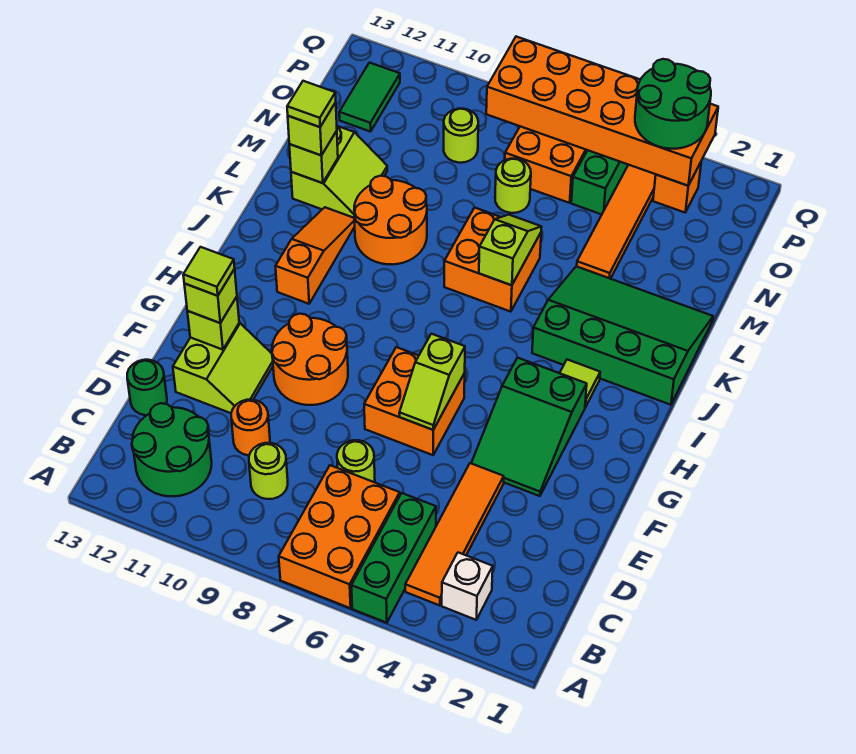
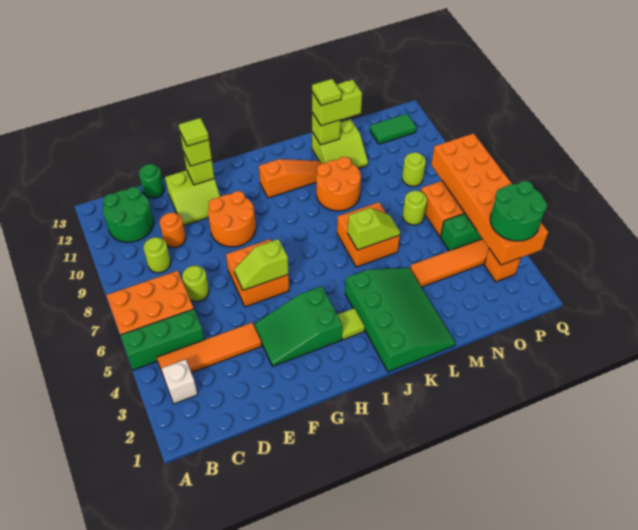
lime 1x1 brick [288,102,337,156] -> lime 1x2 brick [312,80,362,126]

